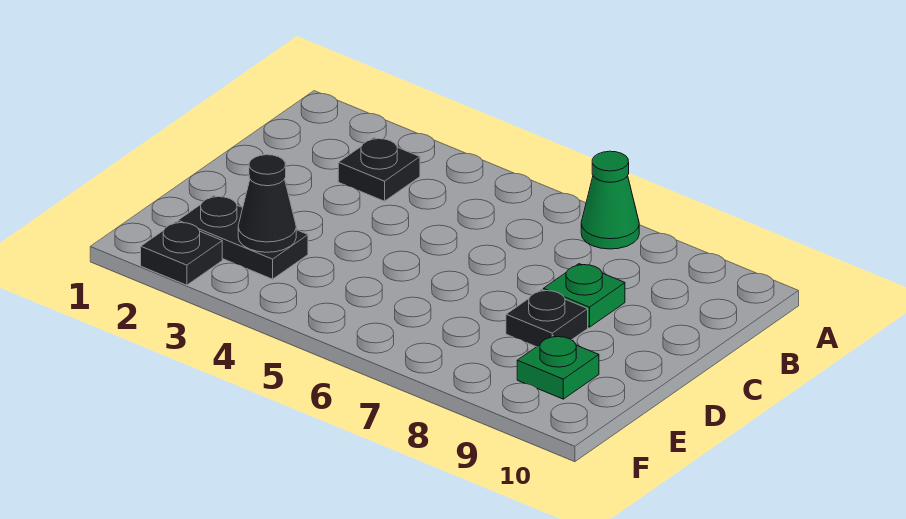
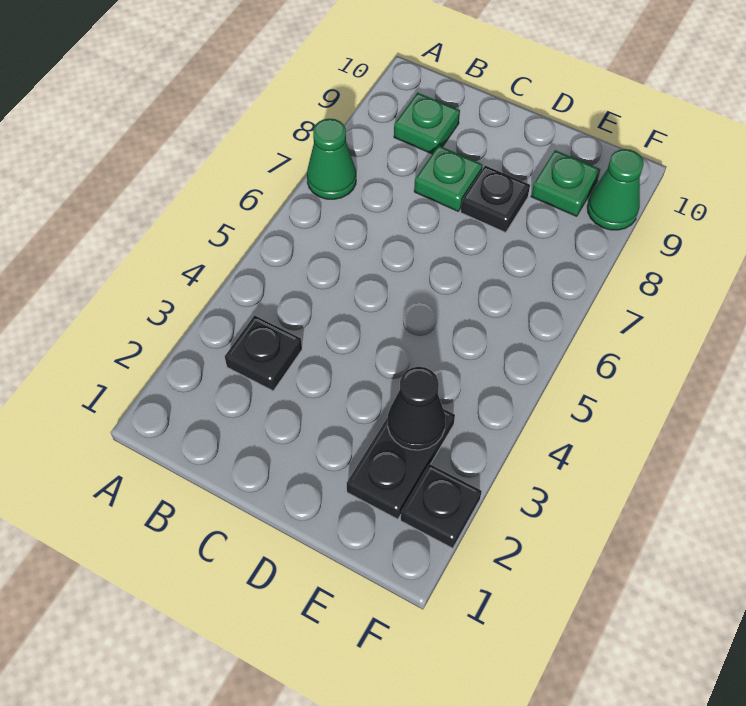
none -> green 1x1 plate [394,93,460,154]
none -> green 1x1 cone [587,149,644,230]

